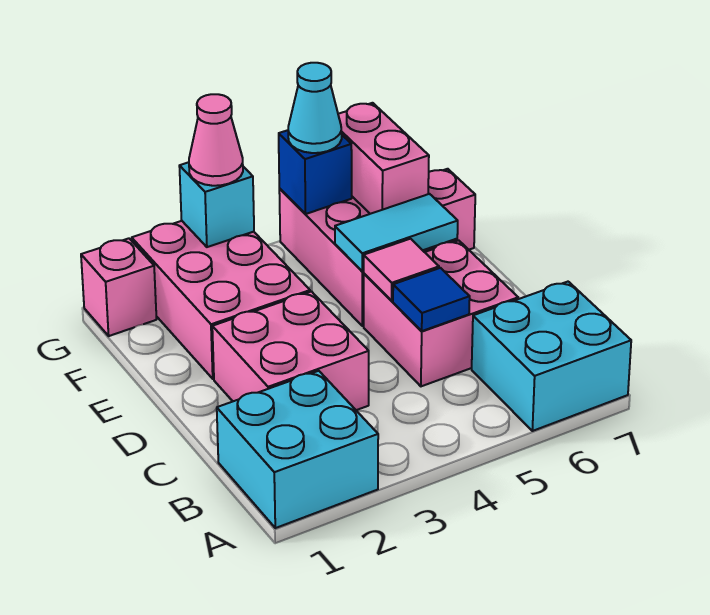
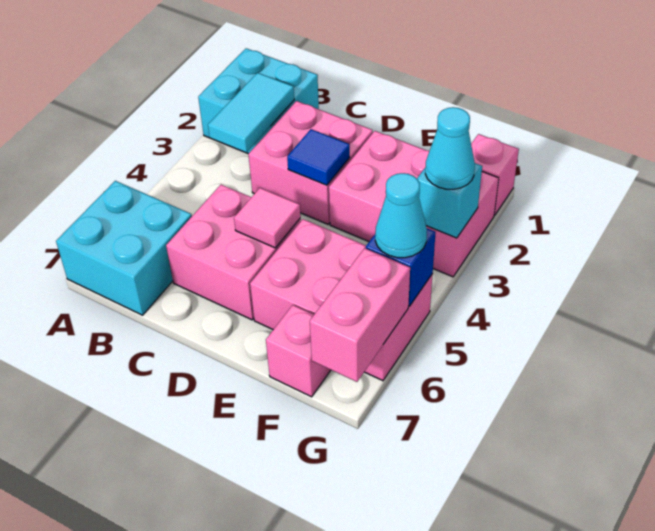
blue 1x1 tile [393,268,470,331] -> blue 1x1 tile moved to [287,129,350,185]
cyan 1x2 tile [335,194,458,271] -> cyan 1x2 tile moved to [208,73,294,152]
pink 1x2 brick [338,103,429,214] -> pink 1x2 brick turned to [310,248,410,382]
pink 1x1 cone [189,94,243,186] -> cyan 1x1 cone [425,107,475,189]

